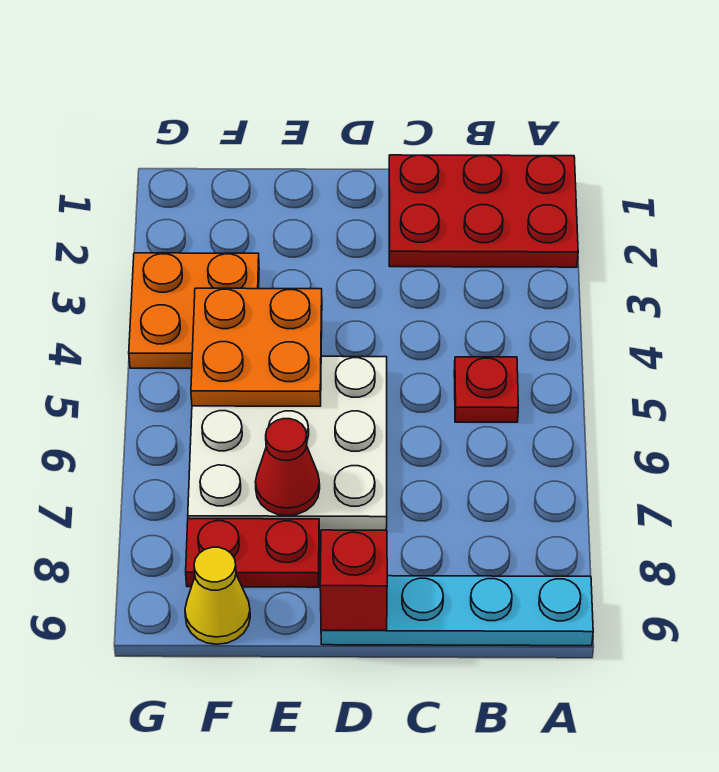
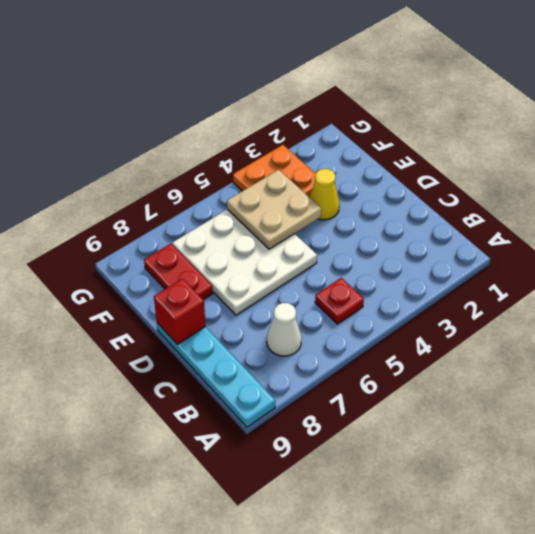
red 2x3 plate [389,155,578,267] -> none
none -> white 1x1 cone [267,303,302,356]
orange 2x2 plate [191,288,322,406] -> tan 2x2 plate [227,170,321,249]
red 1x1 cone [255,419,320,516] -> none
yellow 1x1 cone [185,547,250,644] -> yellow 1x1 cone moved to [309,169,339,220]

